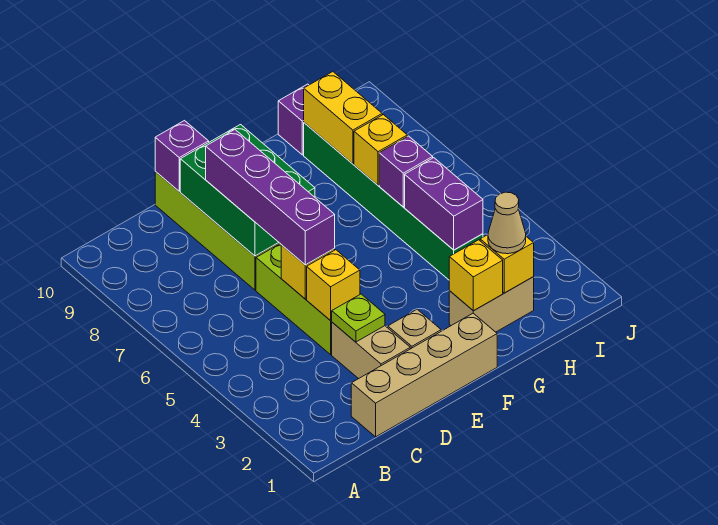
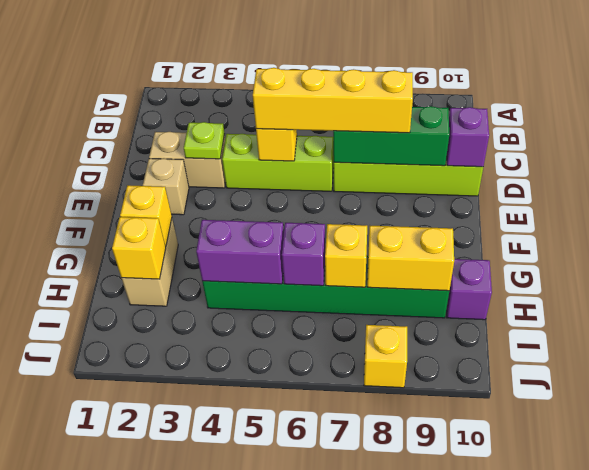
tan 1x4 brick [351,313,497,437] -> none
yellow 1x1 brick [307,250,360,321] -> yellow 1x1 brick moved to [364,325,407,388]
purple 1x4 brick [206,130,335,265] -> yellow 1x4 brick [253,68,413,133]
green 2x3 brick [180,125,315,256] -> green 1x3 brick [333,106,449,166]
tan 1x1 cone [488,192,526,254] -> none

